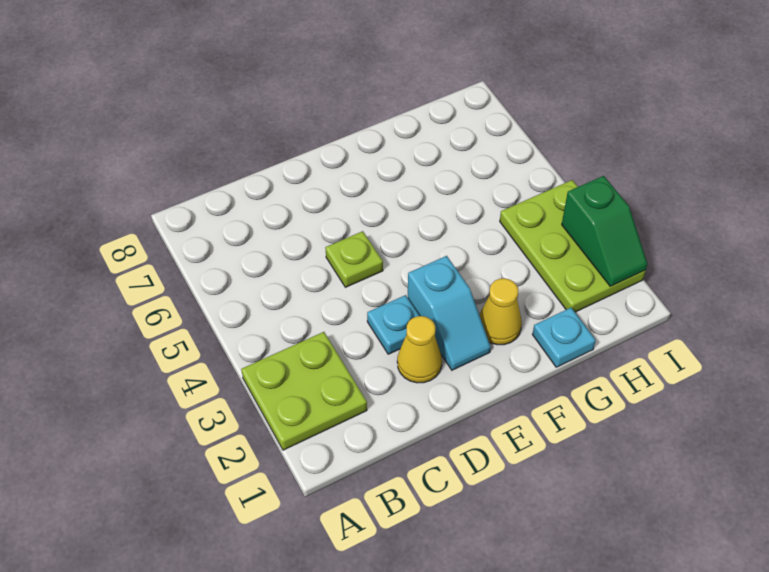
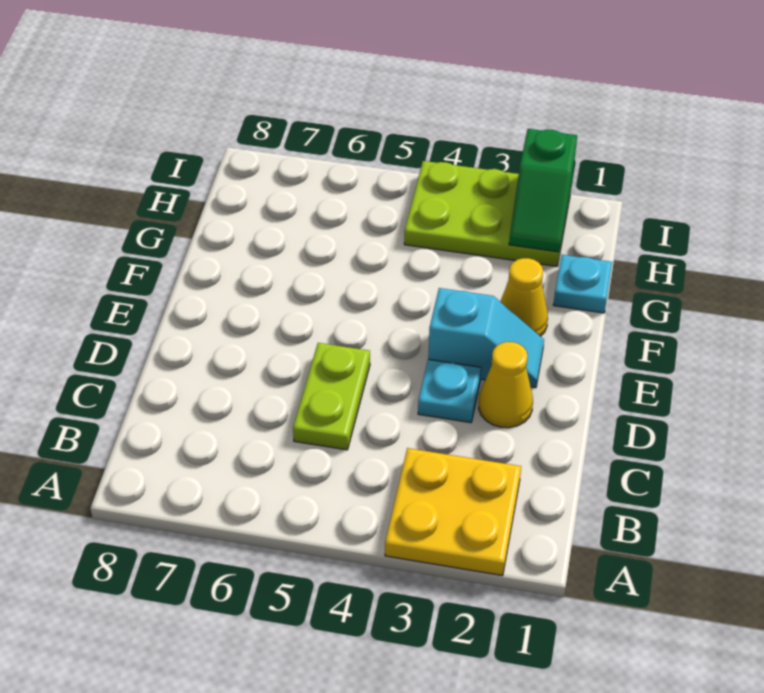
lime 2x2 plate [241,332,367,450] -> yellow 2x2 plate [385,448,521,576]
lime 1x1 plate [325,231,383,287] -> lime 1x2 plate [293,343,370,450]
green 1x2 slope [562,176,647,286] -> green 1x2 slope turned to [509,129,577,252]

